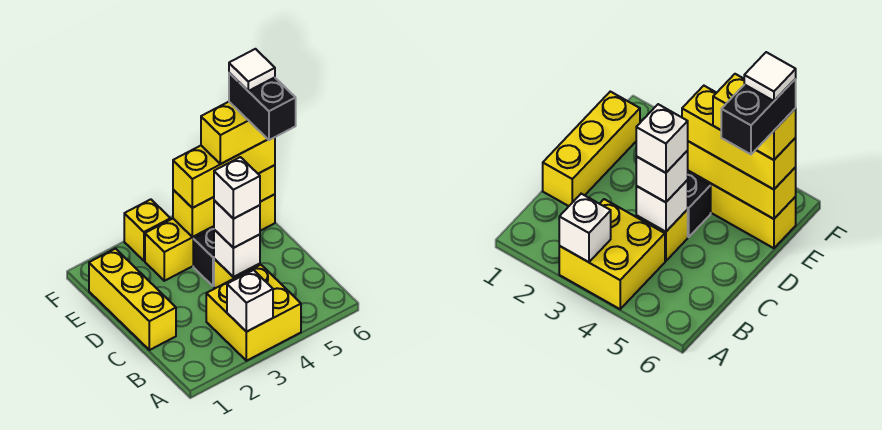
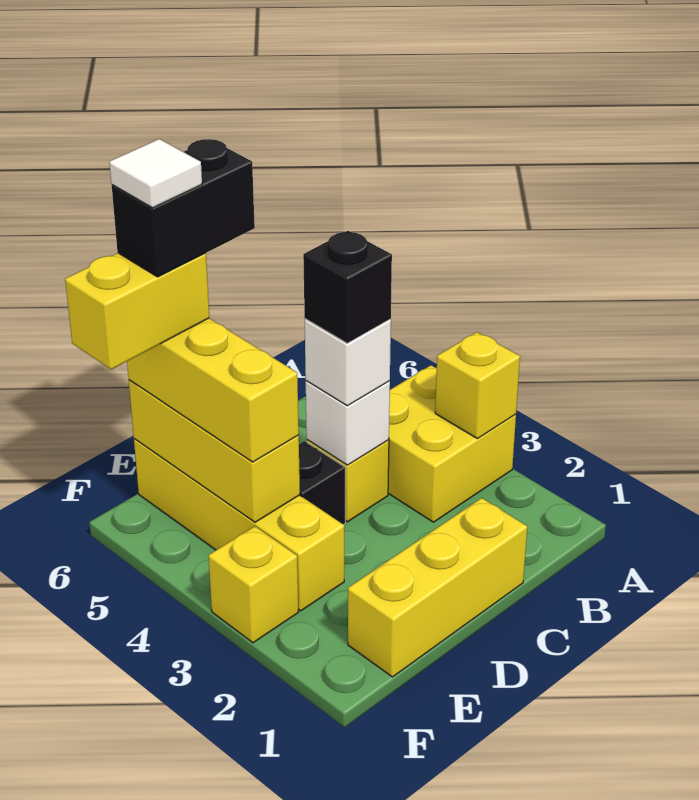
white 1x1 brick [227,270,273,332] -> yellow 1x1 brick [435,332,520,439]
white 1x1 brick [214,157,260,219] -> black 1x1 brick [303,231,392,343]
yellow 1x2 brick [201,102,268,164] -> yellow 1x2 brick turned to [65,253,209,369]

